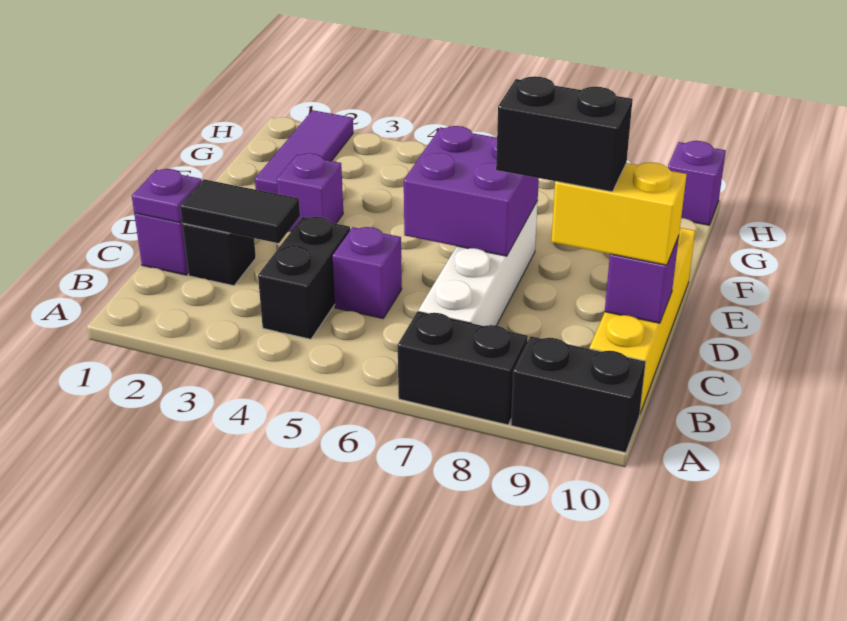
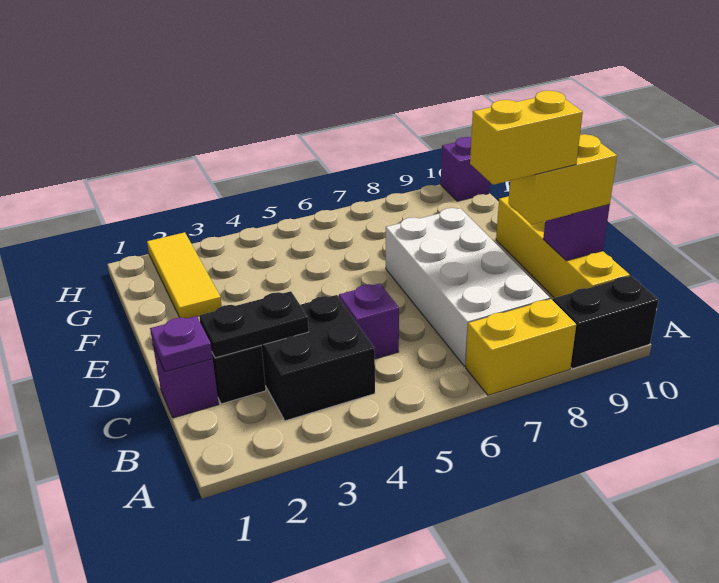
black 1x2 brick [398,312,528,425] -> yellow 1x2 brick [466,299,576,395]
black 1x2 brick [258,217,350,339] -> black 2x2 brick [261,295,375,421]
white 1x4 brick [418,201,538,326] -> white 2x4 brick [386,208,550,366]
black 1x2 tile [180,179,300,243] -> black 1x2 plate [199,291,309,358]
black 1x2 brick [496,76,633,192] -> yellow 1x2 brick [470,91,583,185]
purple 2x2 brick [404,126,539,256] -> none
purple 1x1 brick [277,153,343,232] -> none
purple 1x3 tile [255,110,353,194] -> yellow 1x3 tile [147,232,222,318]

